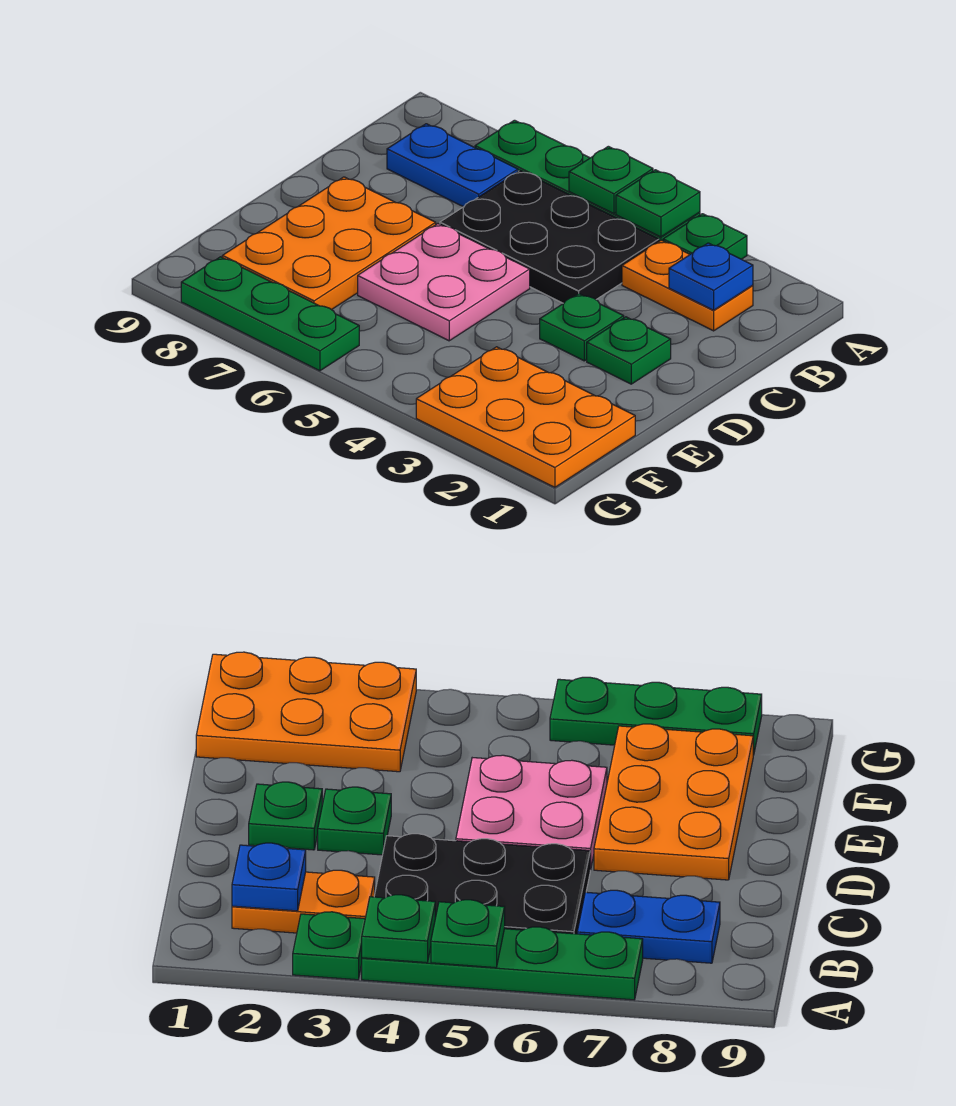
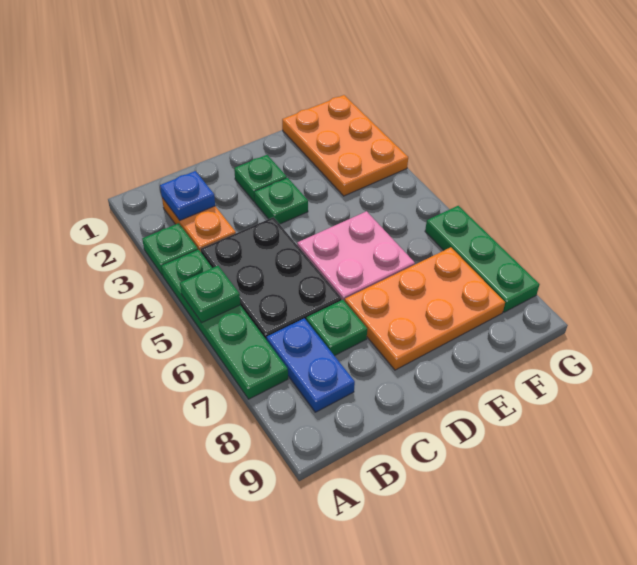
green 1x1 plate [616,170,700,237] -> green 1x1 plate moved to [306,300,367,356]

